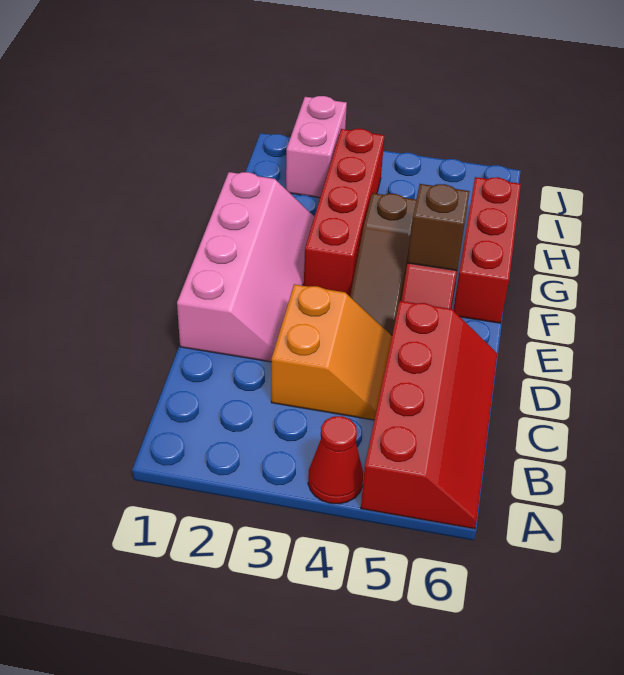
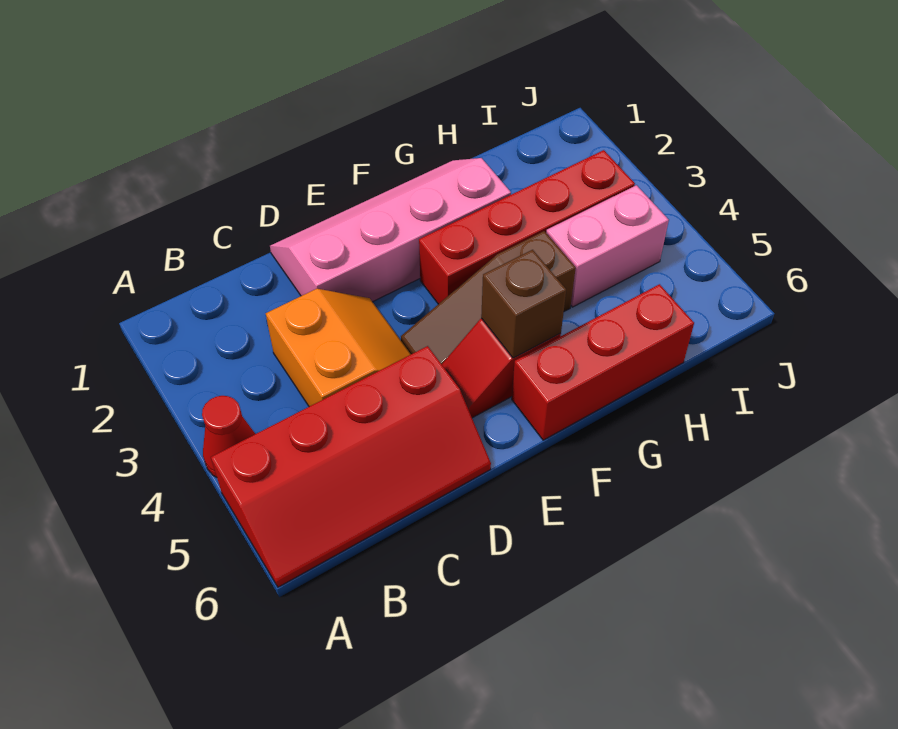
orange 2x2 slope [271,284,392,420] -> orange 2x2 slope turned to [266,289,411,406]
pink 2x4 slope [177,172,314,362] -> pink 2x4 slope turned to [270,158,511,302]
pink 1x2 brick [286,96,347,198] -> pink 1x2 brick moved to [546,185,669,307]

